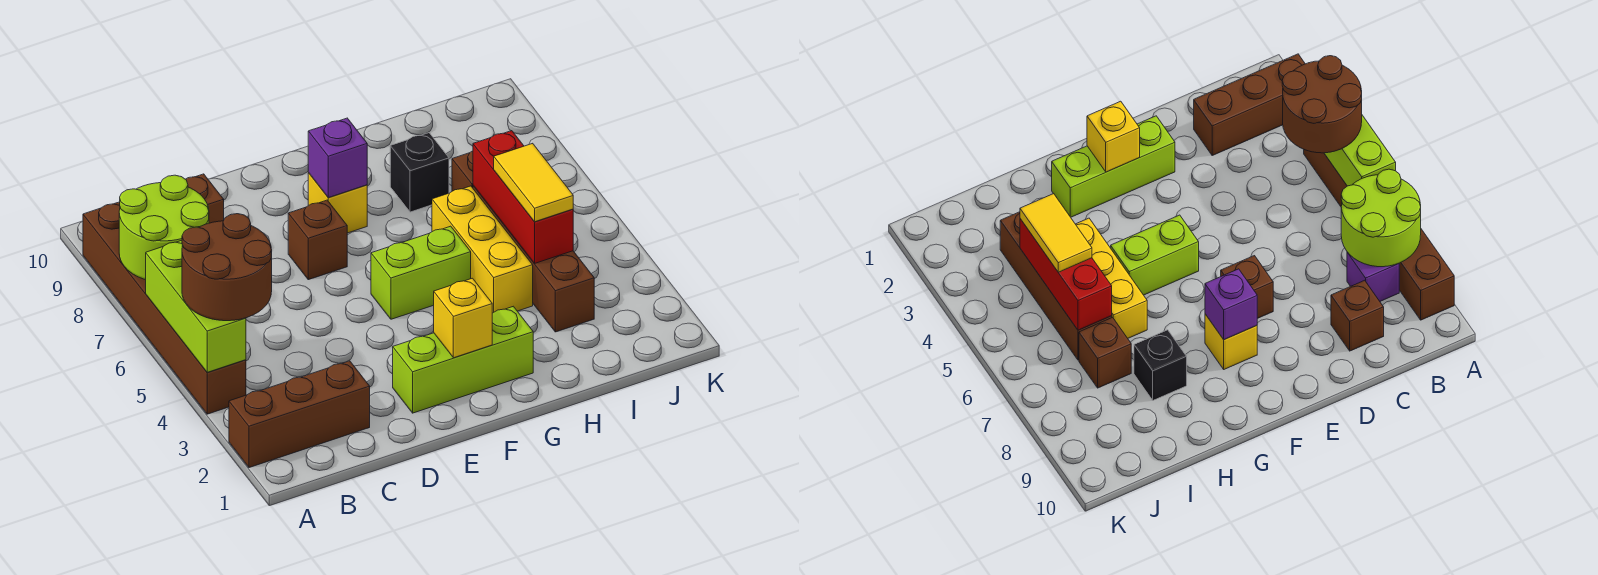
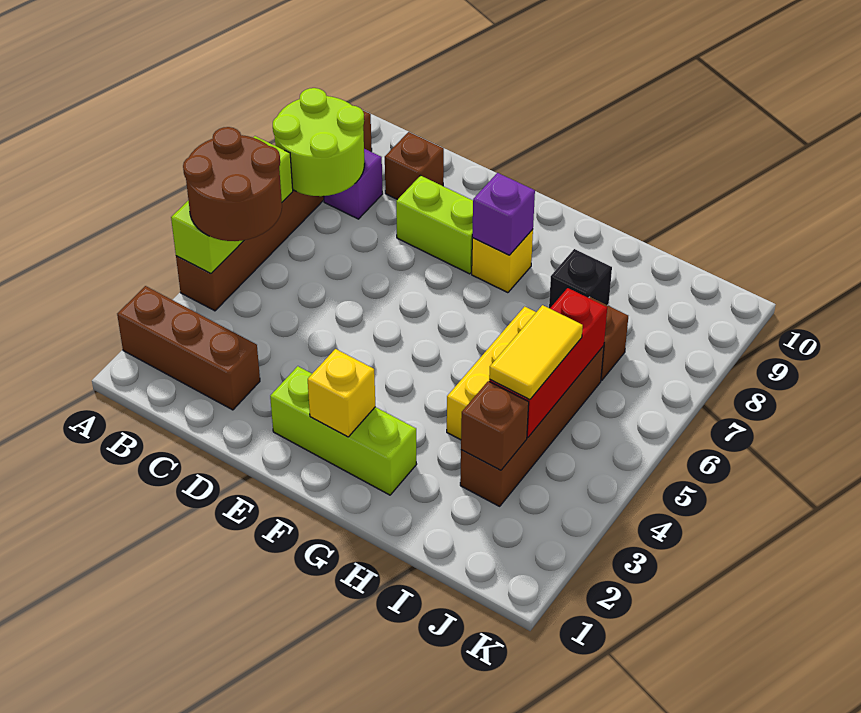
brown 1x1 brick [288,200,347,280] -> brown 1x1 brick moved to [461,381,529,470]
lime 1x2 brick [371,226,471,319] -> lime 1x2 brick moved to [396,176,473,274]

